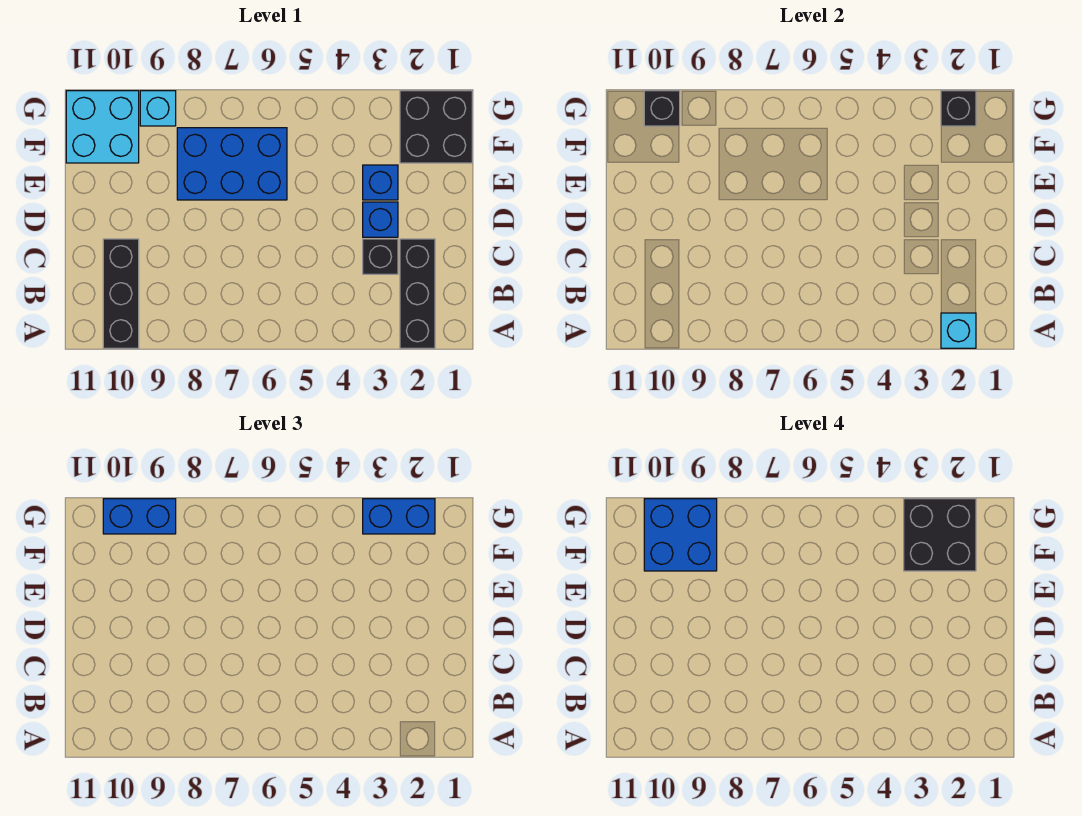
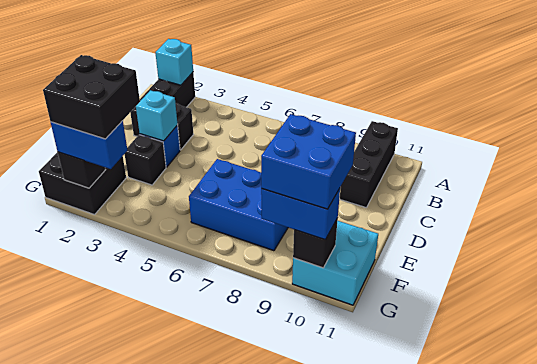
blue 1x1 brick [363,165,398,200] -> black 1x1 brick [125,135,166,185]
cyan 1x1 brick [140,91,176,126] -> cyan 1x1 brick moved to [136,90,178,141]

